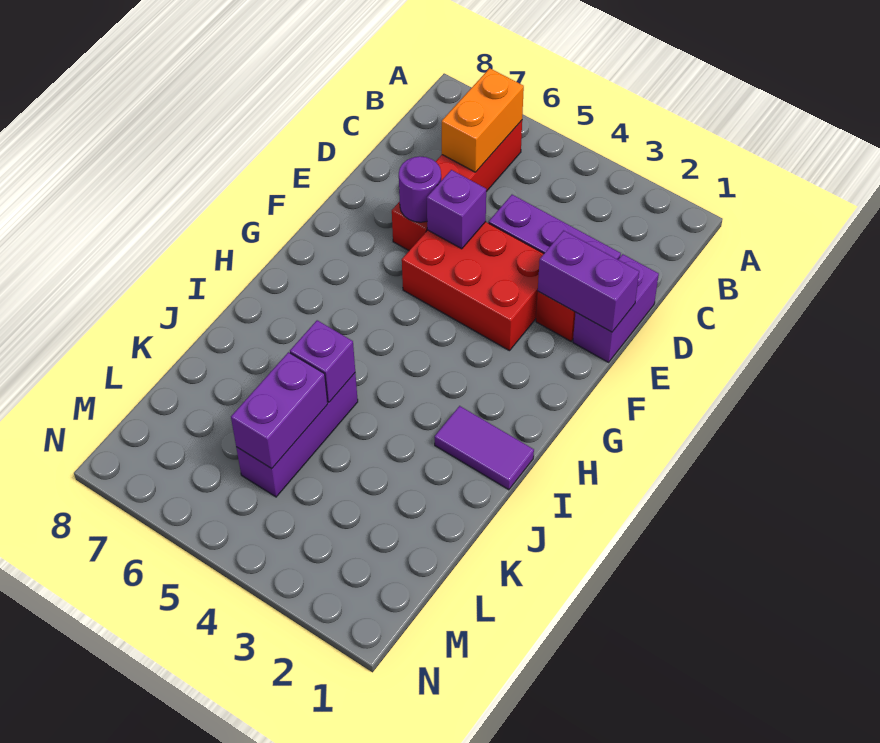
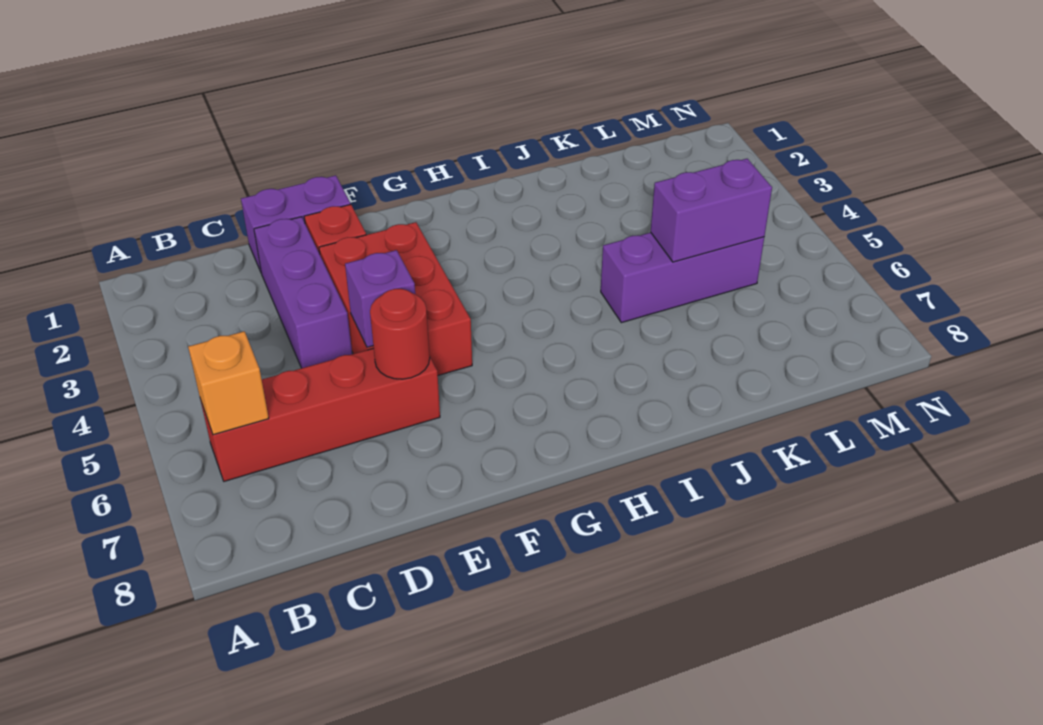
orange 1x2 brick [442,68,524,172] -> orange 1x1 brick [188,331,269,435]
purple 1x2 brick [538,231,639,332] -> none
purple 1x1 round brick [399,157,441,222] -> red 1x1 round brick [370,289,430,379]
purple 1x2 tile [434,406,534,490] -> none
purple 1x1 brick [290,320,355,402] -> none

